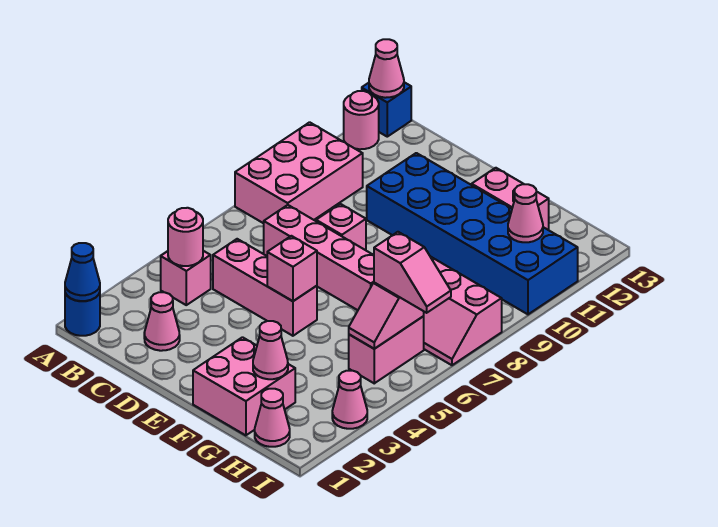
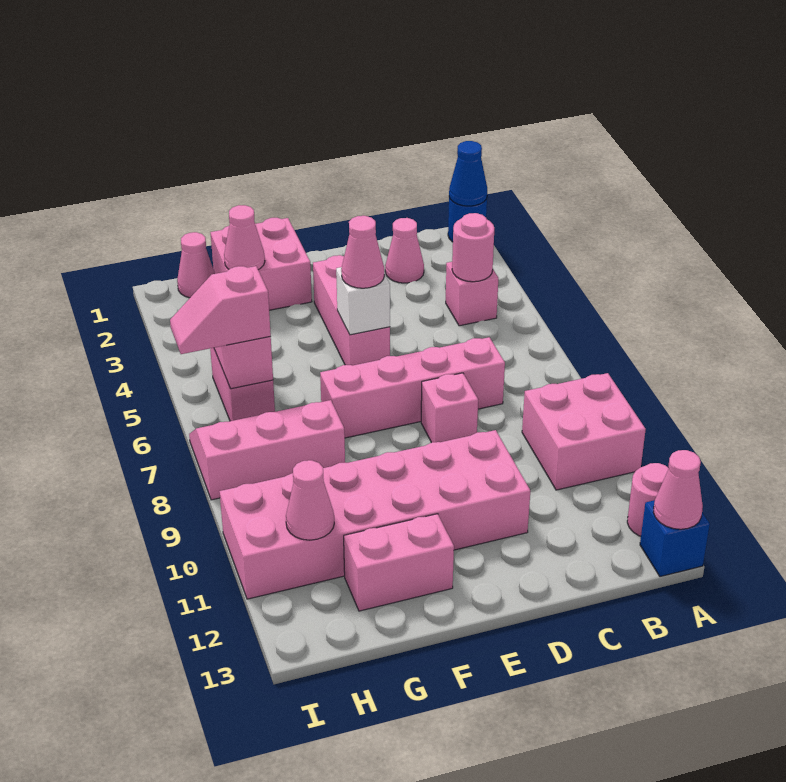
pink 2x3 brick [235,122,363,223] -> pink 2x2 brick [522,373,646,490]
pink 1x3 brick [213,239,317,336] -> pink 1x3 brick turned to [313,255,390,366]
blue 2x6 brick [367,153,578,314] -> pink 2x6 brick [219,430,530,599]
pink 1x1 brick [267,236,317,301] -> white 1x1 brick [336,267,390,335]
pink 1x1 cone [332,371,367,429] -> pink 1x1 cone moved to [341,216,384,288]

